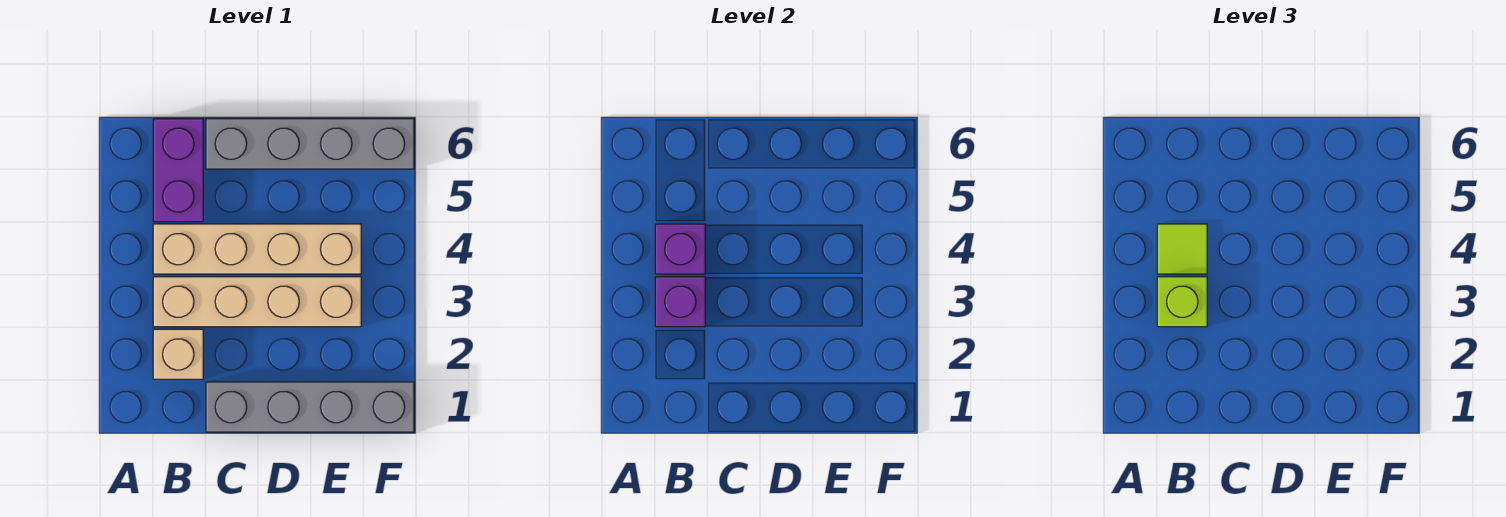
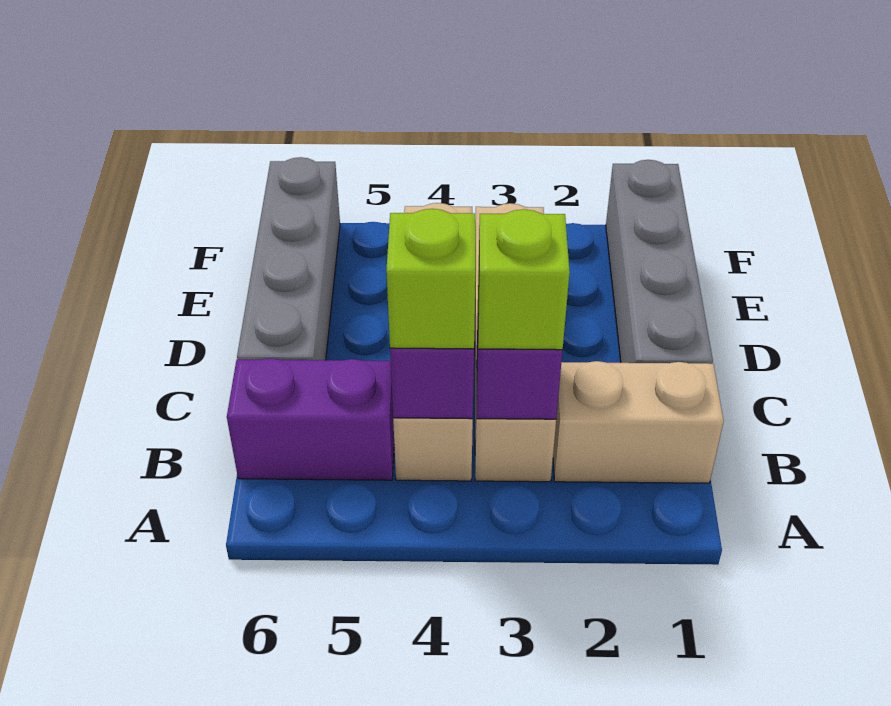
tan 1x1 brick [153,329,203,379] -> tan 1x2 brick [553,361,724,483]
lime 1x1 tile [1157,224,1207,274] -> lime 1x1 brick [386,209,476,349]

